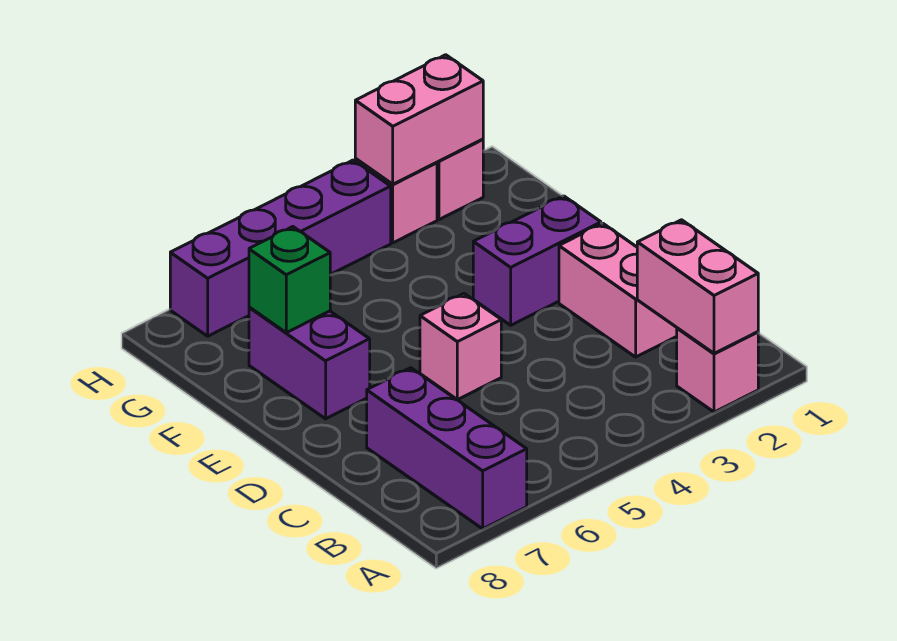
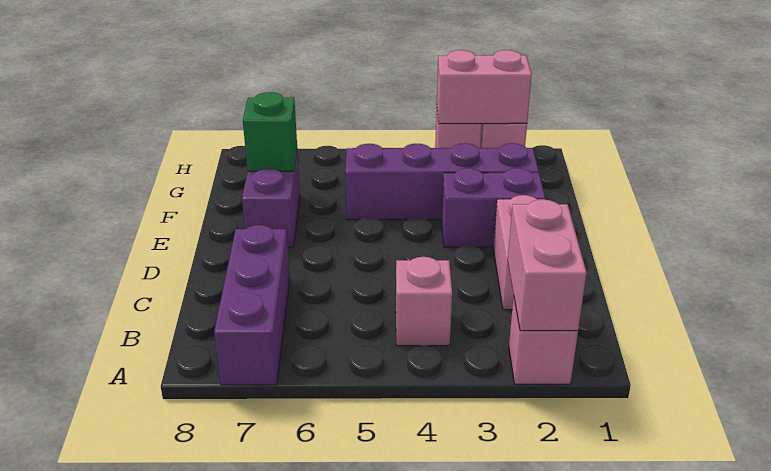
pink 1x1 brick [420,294,501,400] -> pink 1x1 brick moved to [396,257,452,346]
purple 1x4 brick [170,160,391,336] -> purple 1x4 brick moved to [345,143,539,220]

